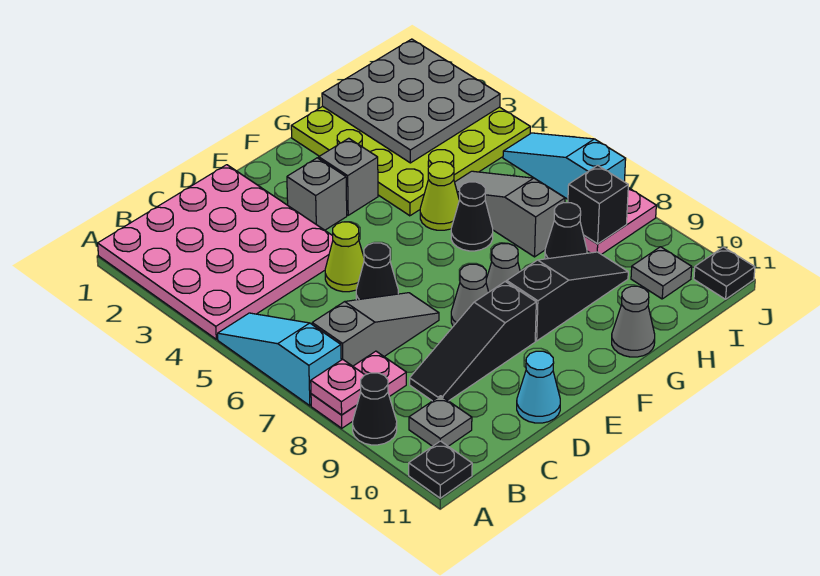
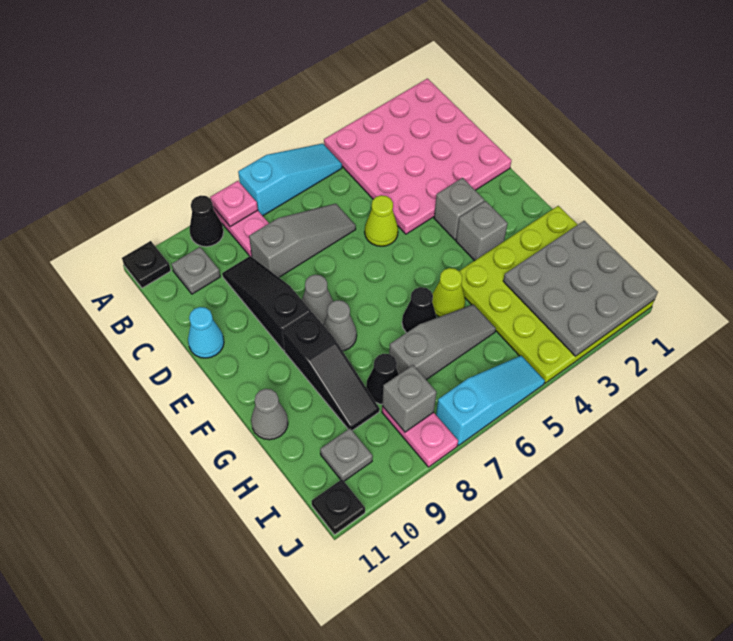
grey 1x3 slope [312,293,439,366] -> grey 1x3 slope turned to [249,204,356,277]
black 1x1 cone [356,243,398,300] -> none
black 1x1 brick [568,165,628,244] -> grey 1x1 brick [382,365,437,432]

